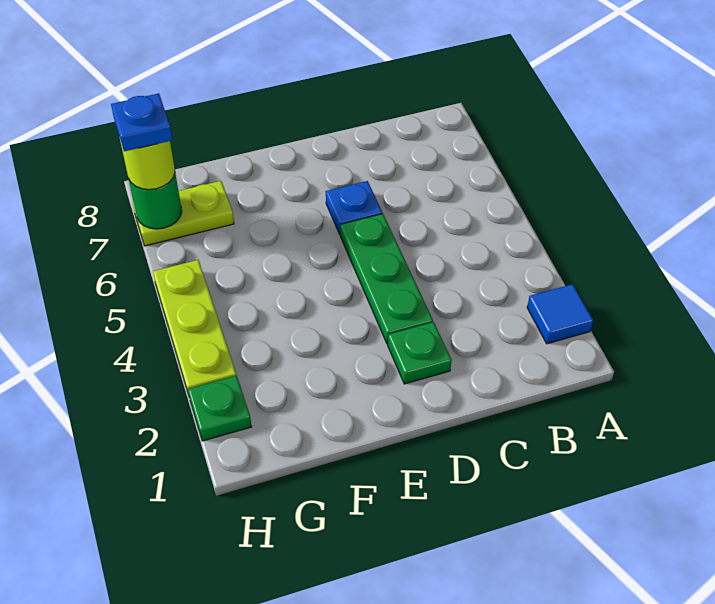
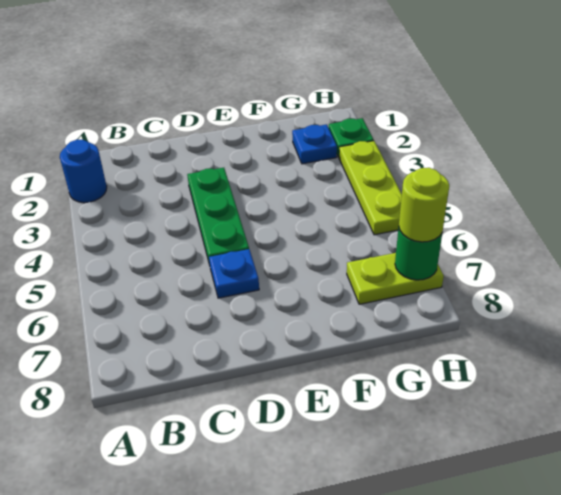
blue 1x1 tile [527,284,593,344] -> blue 1x1 round brick [60,140,107,203]
green 1x1 plate [388,322,452,384] -> none
blue 1x1 plate [111,93,172,151] -> blue 1x1 plate moved to [292,124,337,164]

